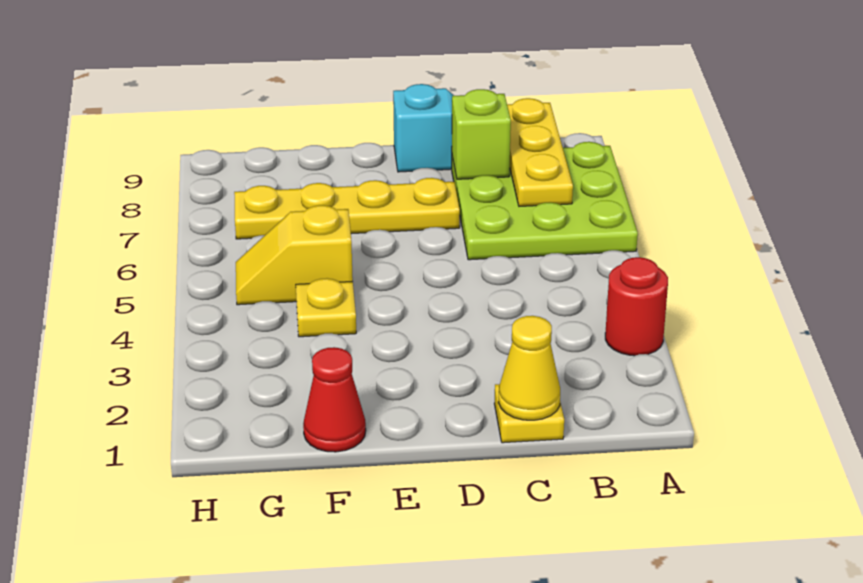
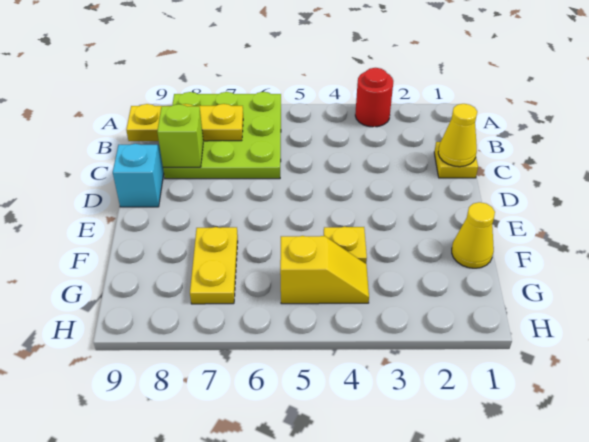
yellow 1x4 plate [234,178,460,239] -> yellow 1x2 plate [190,227,238,304]
red 1x1 cone [303,347,366,452] -> yellow 1x1 cone [452,202,495,268]
yellow 1x2 slope [236,205,353,305] -> yellow 1x2 slope turned to [280,236,369,304]

